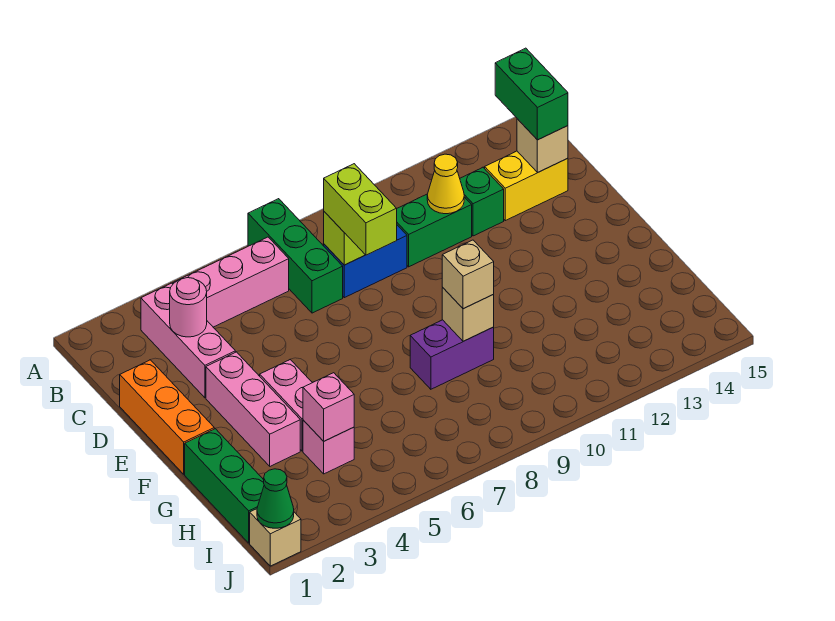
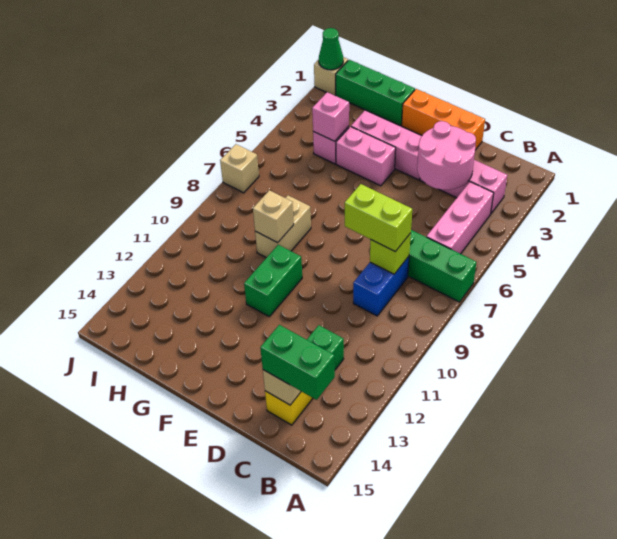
pink 1x1 round brick [170,278,207,337] -> pink 2x2 round brick [417,121,476,190]
green 1x2 brick [397,194,472,267] -> green 1x2 brick moved to [244,245,302,316]
yellow 1x1 cone [427,154,464,214] -> none
purple 1x2 brick [410,320,494,389] -> tan 1x2 brick [255,195,311,258]
tan 1x1 brick [442,240,494,309] -> tan 1x1 brick moved to [220,144,259,193]

